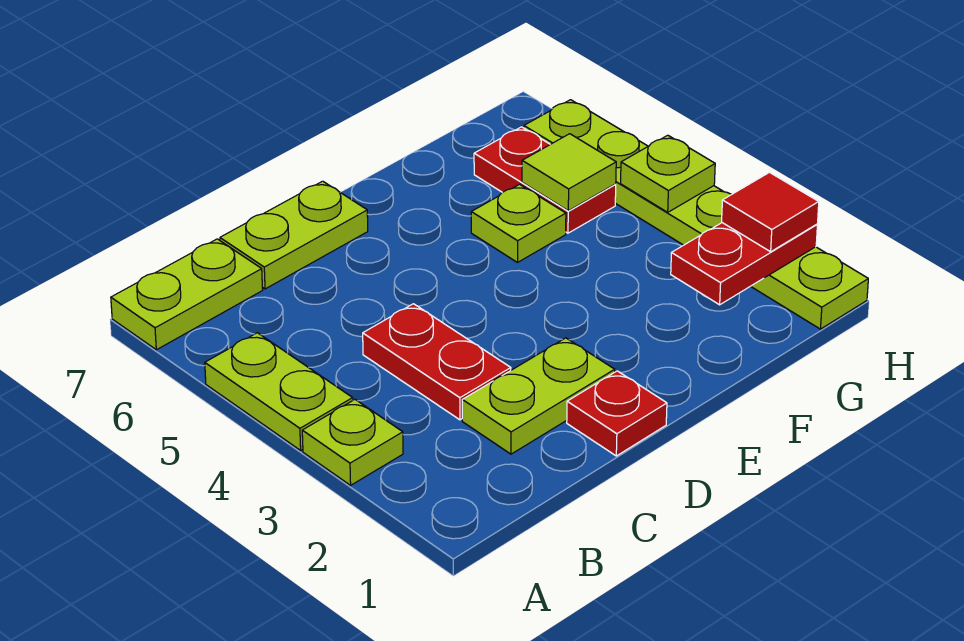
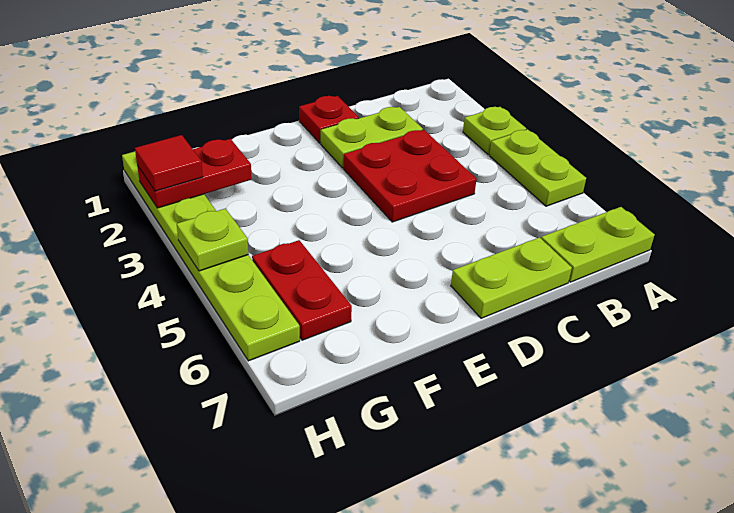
red 1x2 plate [363,304,511,420] -> red 2x2 plate [343,130,477,222]
lime 1x1 plate [471,184,566,262] -> none
lime 1x1 tile [522,134,616,211] -> none

